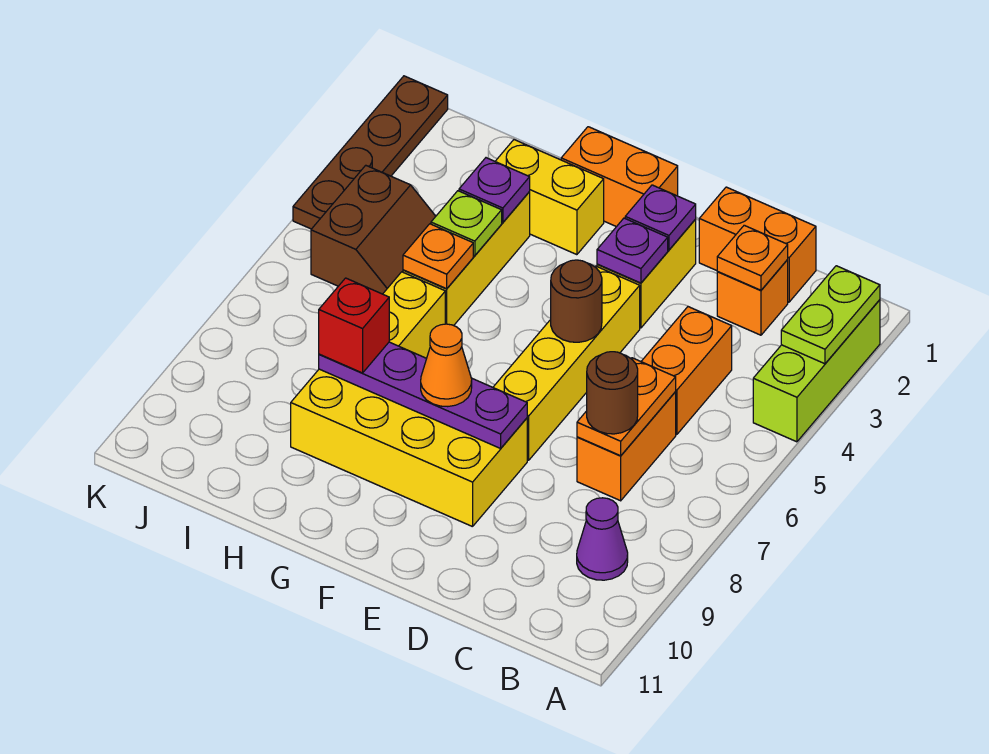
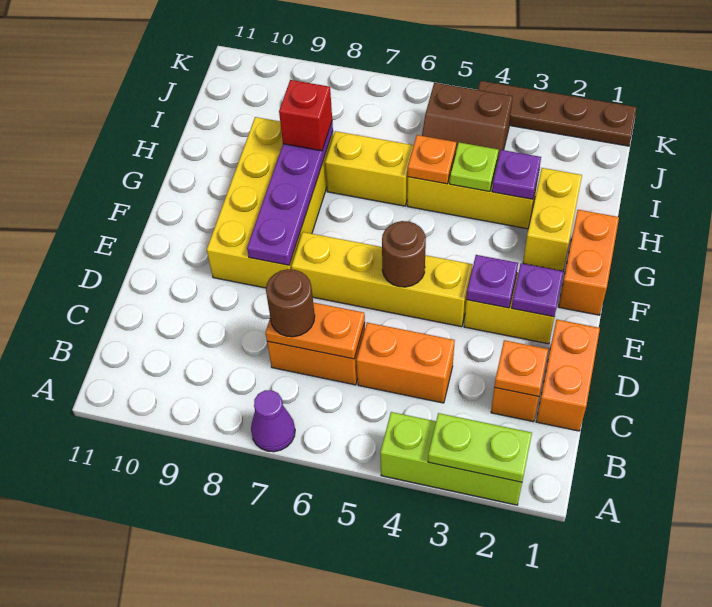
purple 1x1 cone [577,498,628,580] -> purple 1x1 cone moved to [251,390,295,452]
orange 1x1 cone [421,324,472,407] -> none

